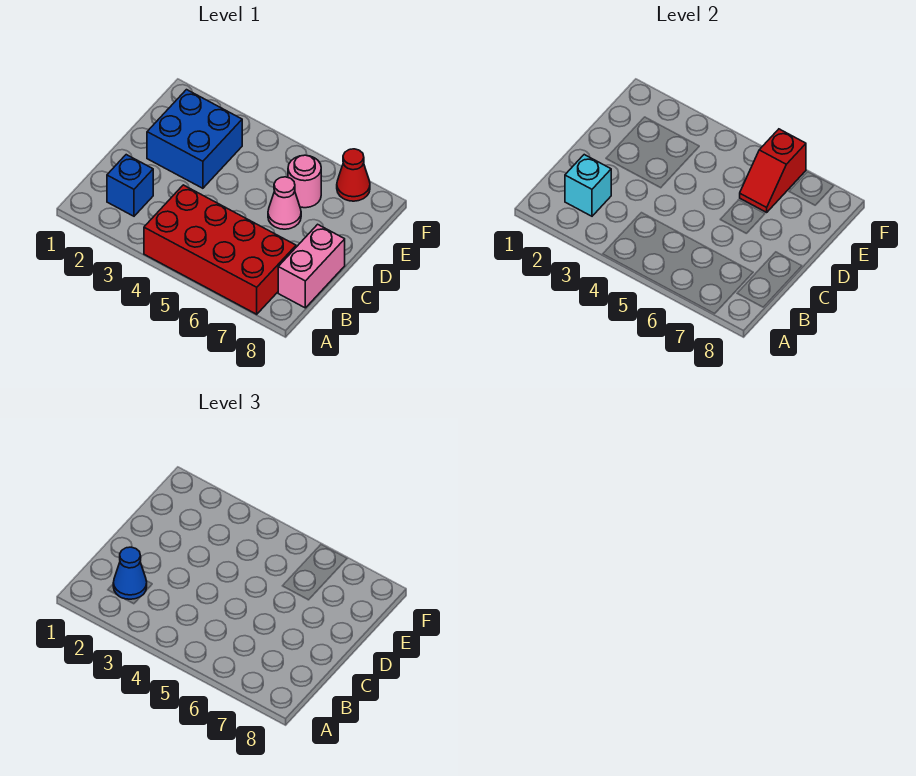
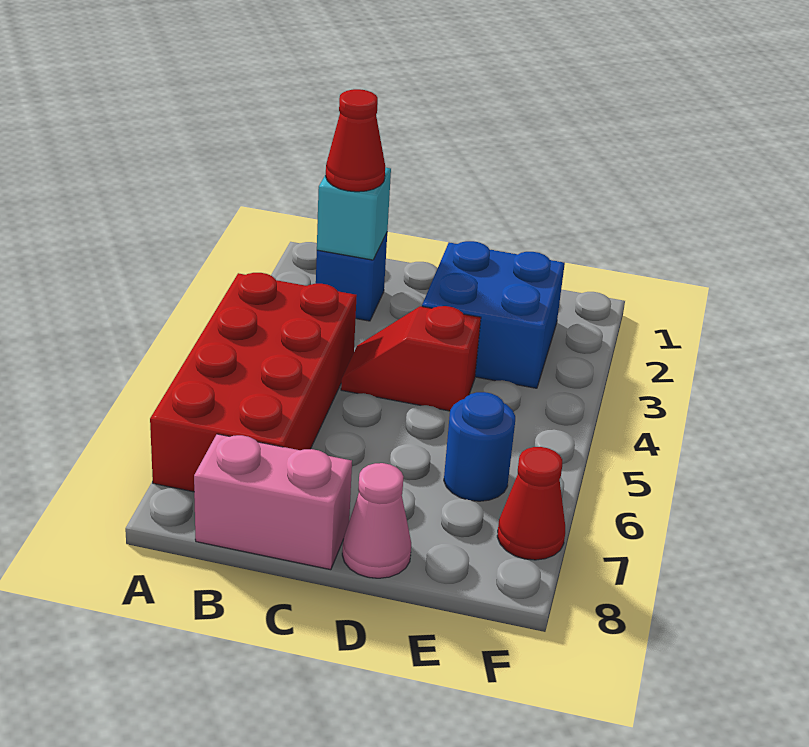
blue 1x1 cone [113,547,147,599] -> red 1x1 cone [326,89,385,192]
pink 1x1 cone [268,177,301,229] -> pink 1x1 cone moved to [342,463,411,578]
pink 1x1 round brick [288,155,321,208] -> blue 1x1 round brick [444,392,515,501]
red 1x2 slope [740,129,806,212] -> red 1x2 slope moved to [341,306,481,411]

